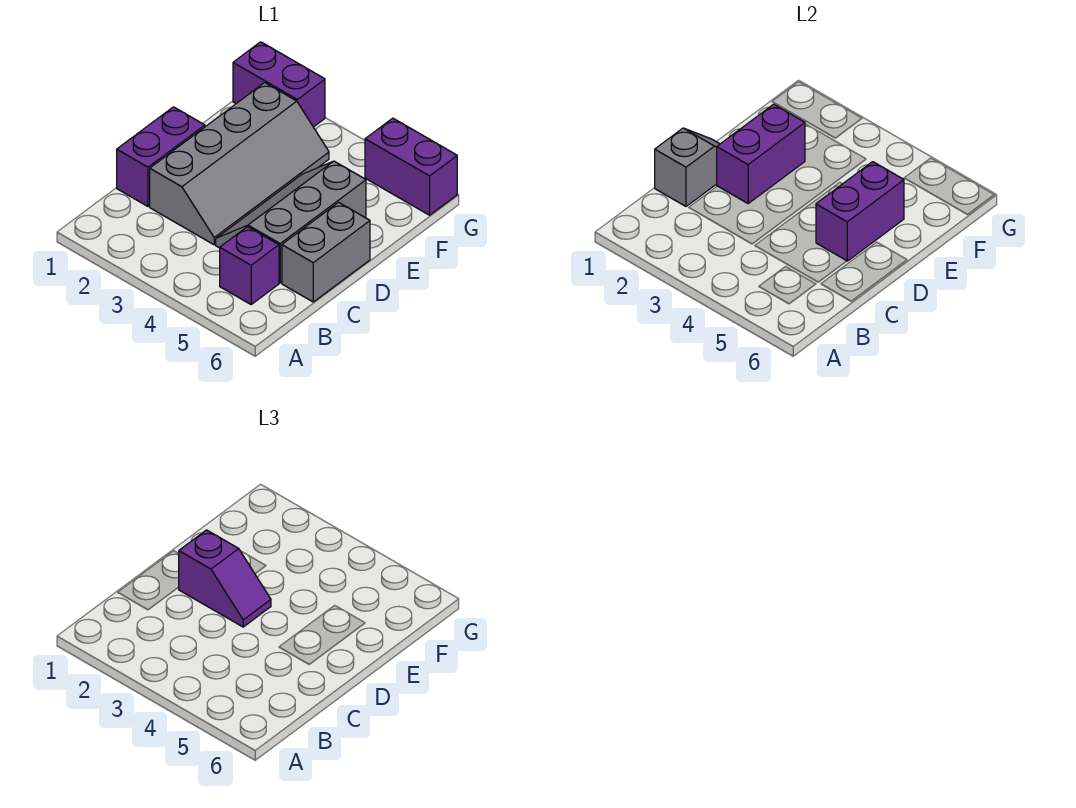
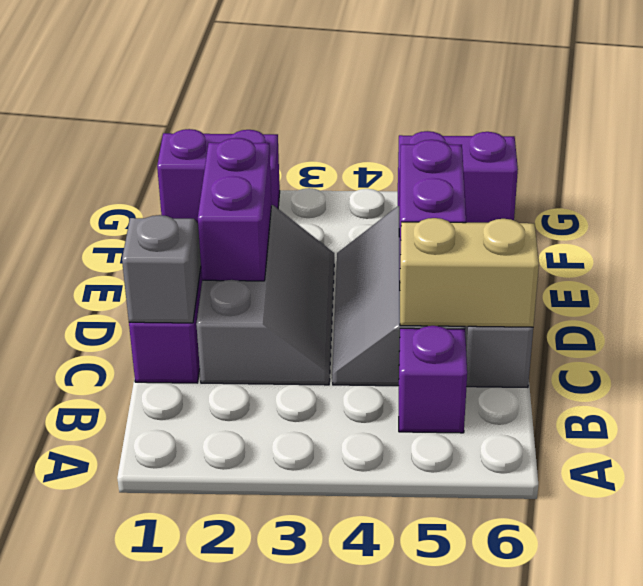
grey 2x4 slope [150,83,329,245] -> grey 2x3 slope [196,205,334,385]
none -> tan 1x2 brick [400,218,539,327]
purple 1x2 slope [179,530,271,627] -> none

